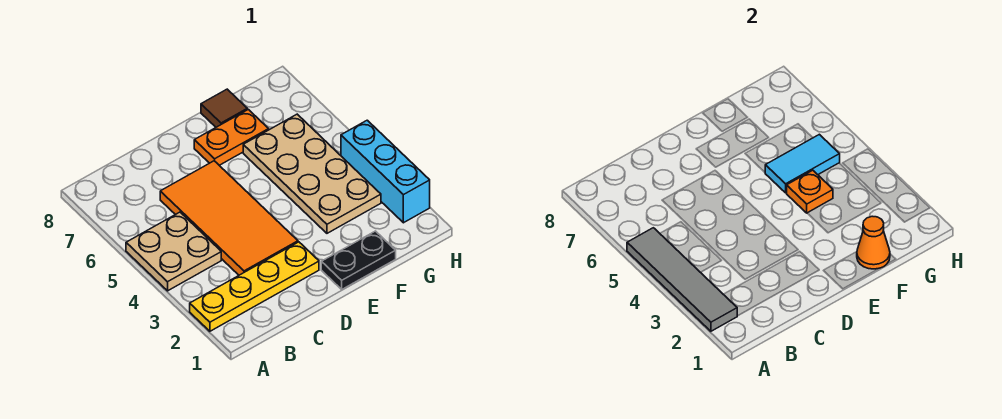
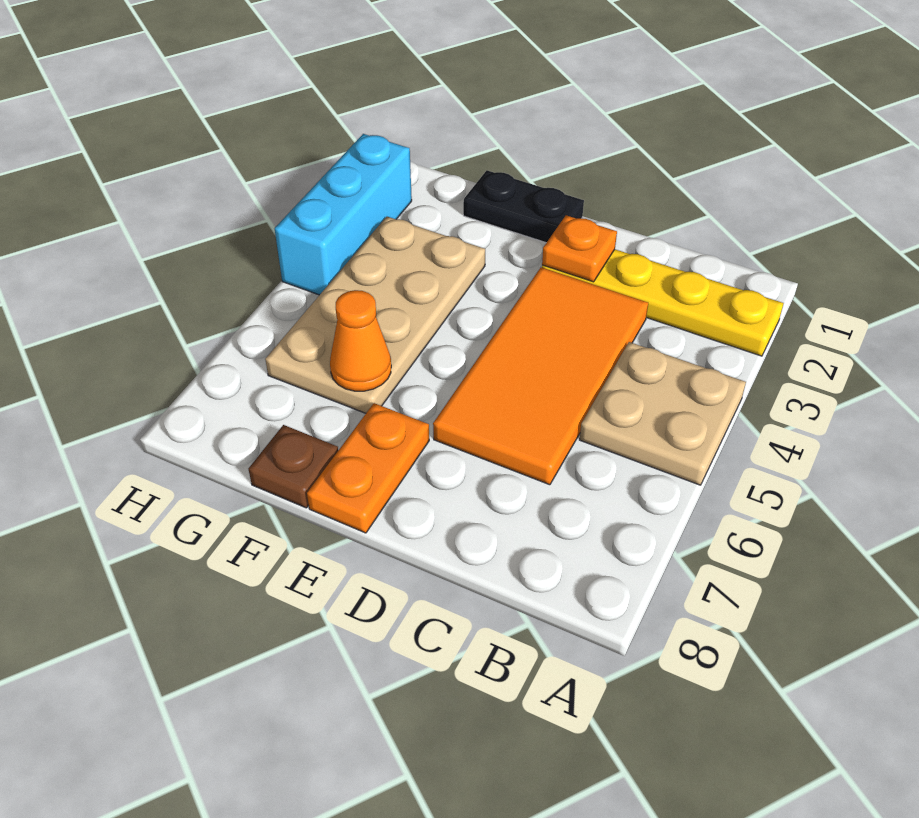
grey 1x4 tile [627,228,737,331] -> none
orange 1x2 plate [194,109,269,165] -> orange 1x2 plate turned to [307,403,429,533]
orange 1x1 cone [857,216,890,269] -> orange 1x1 cone moved to [330,290,391,391]
orange 1x1 plate [786,170,833,213] -> orange 1x1 plate moved to [542,215,617,282]
cyan 1x2 tile [765,134,840,193] -> none
brown 1x1 tile [201,89,247,127] -> brown 1x1 plate [249,425,338,508]

